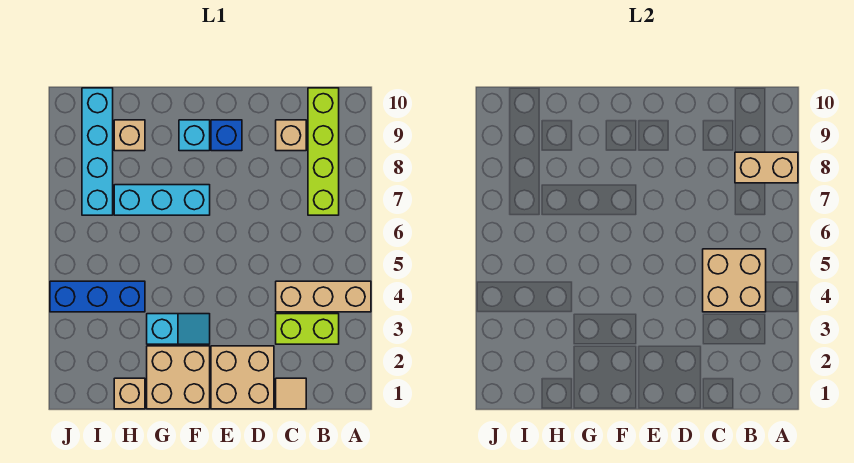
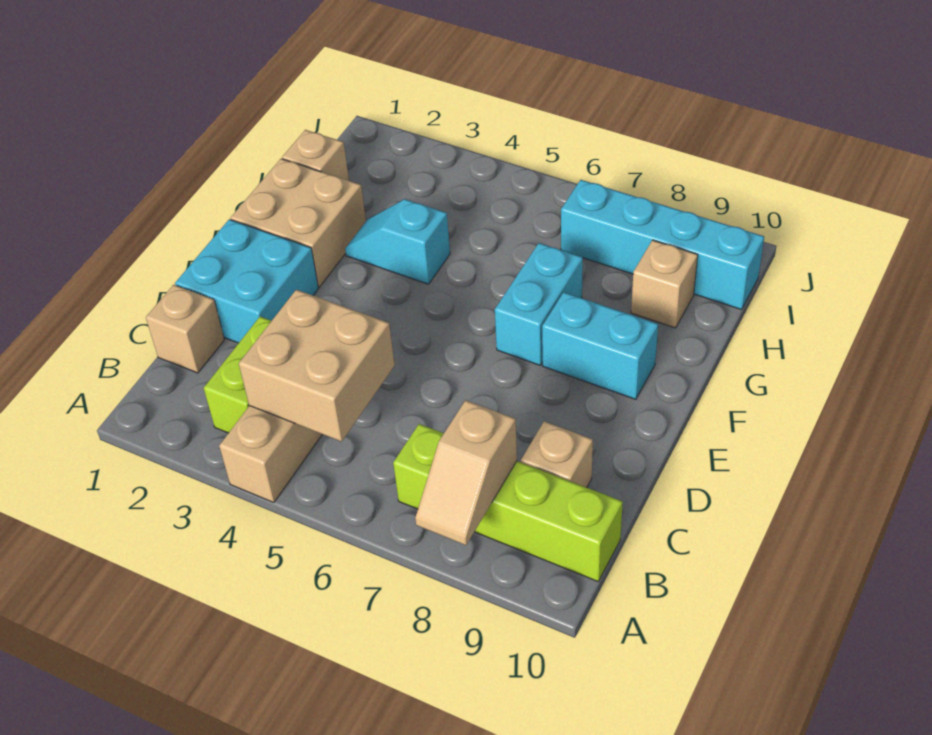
tan 1x2 brick [735,152,798,183] -> tan 1x2 slope [415,400,517,545]
tan 1x1 tile [276,378,306,409] -> tan 1x1 brick [146,285,224,373]
tan 2x2 brick [211,346,274,409] -> cyan 2x2 brick [175,219,318,343]
blue 1x1 brick [211,120,242,151] -> none
cyan 1x2 slope [147,314,210,344] -> cyan 1x2 slope turned to [345,199,450,284]
cyan 1x3 brick [114,185,210,215] -> cyan 1x2 brick [495,243,583,365]
cyan 1x1 brick [179,120,210,151] -> cyan 1x2 brick [542,292,658,399]
blue 1x3 brick [50,281,145,312] -> none

